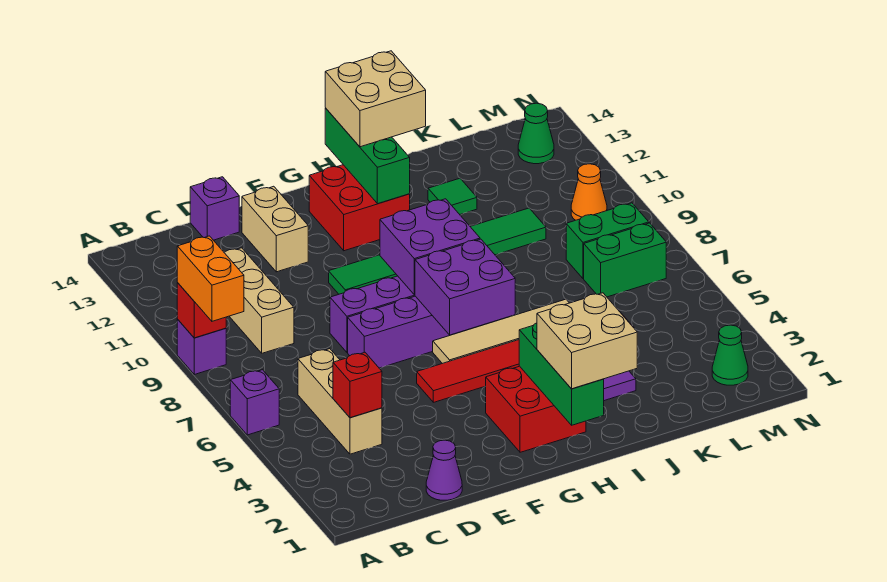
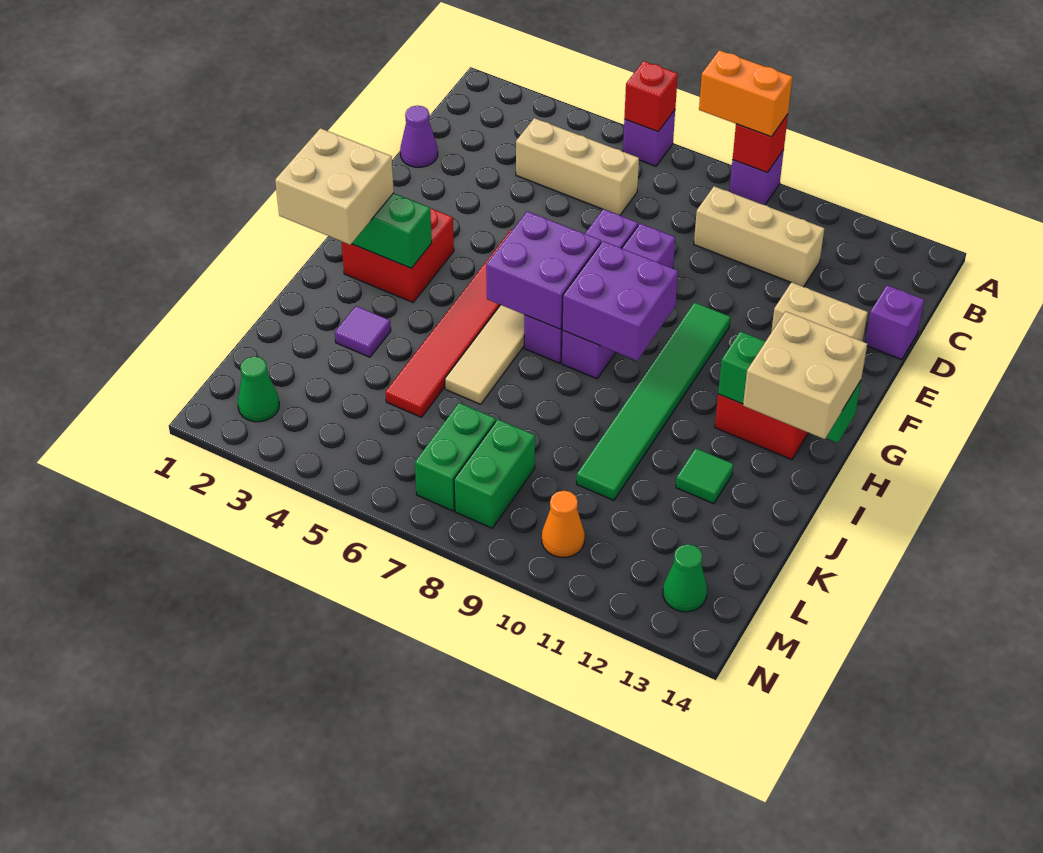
red 1x1 brick [333,352,382,418] -> red 1x1 brick moved to [624,61,678,132]

